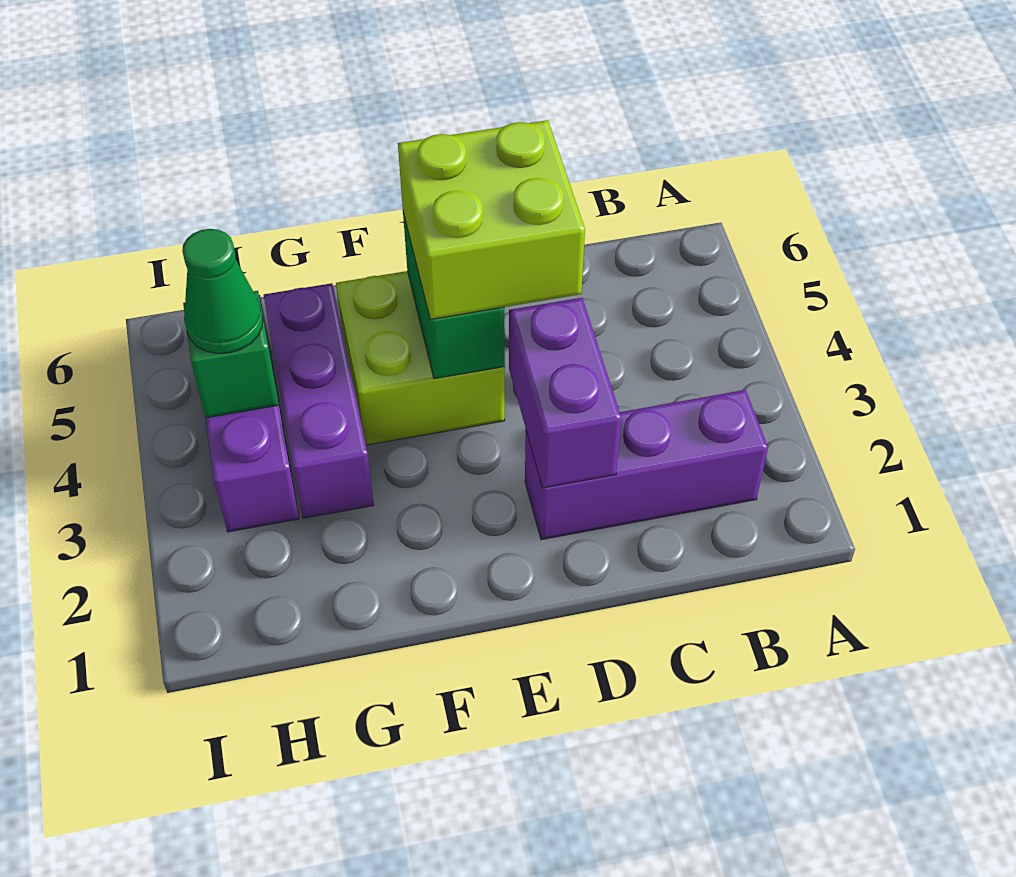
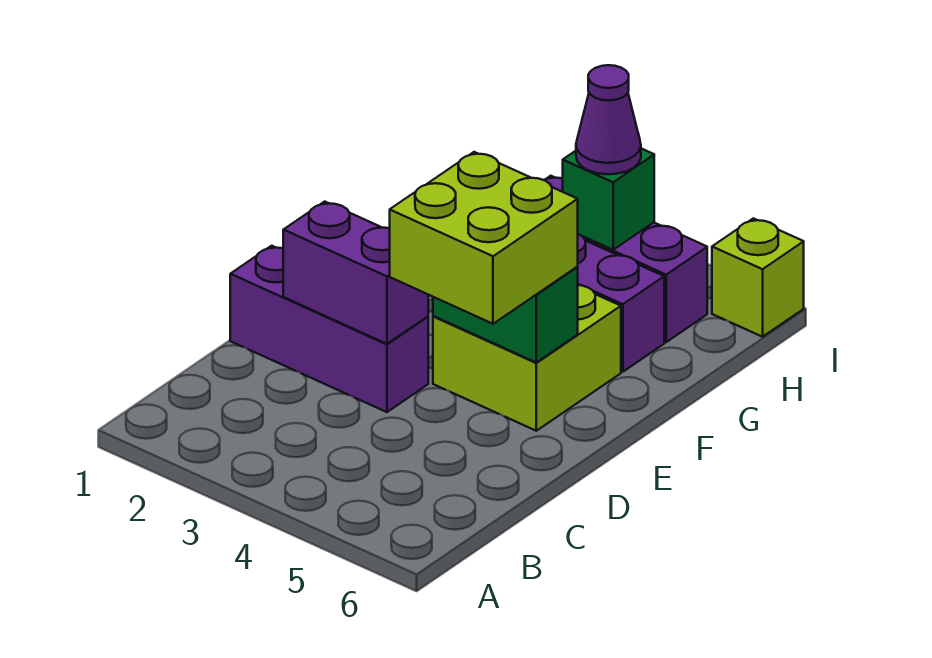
purple 1x3 brick [525,390,768,540] -> purple 1x3 brick turned to [230,246,428,412]
green 1x1 cone [182,229,263,353] -> purple 1x1 cone [576,65,641,174]
none -> lime 1x1 brick [712,218,804,337]

